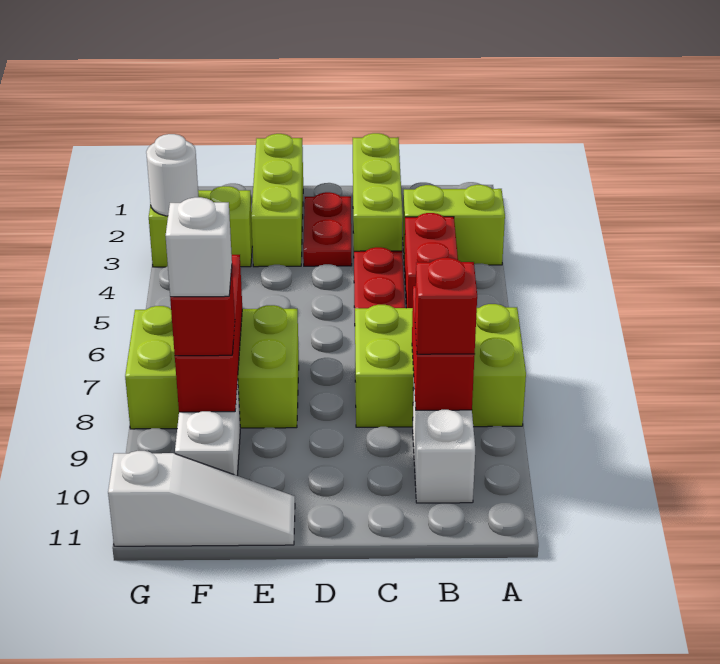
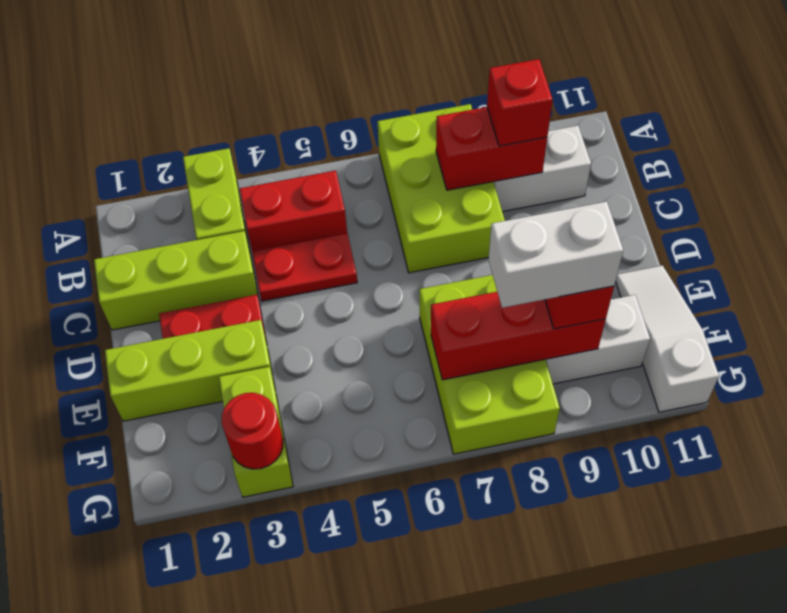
white 1x1 brick [166,197,232,297] -> white 1x2 brick [489,202,623,308]
white 1x1 round brick [146,134,198,216] -> red 1x1 round brick [222,393,283,469]

